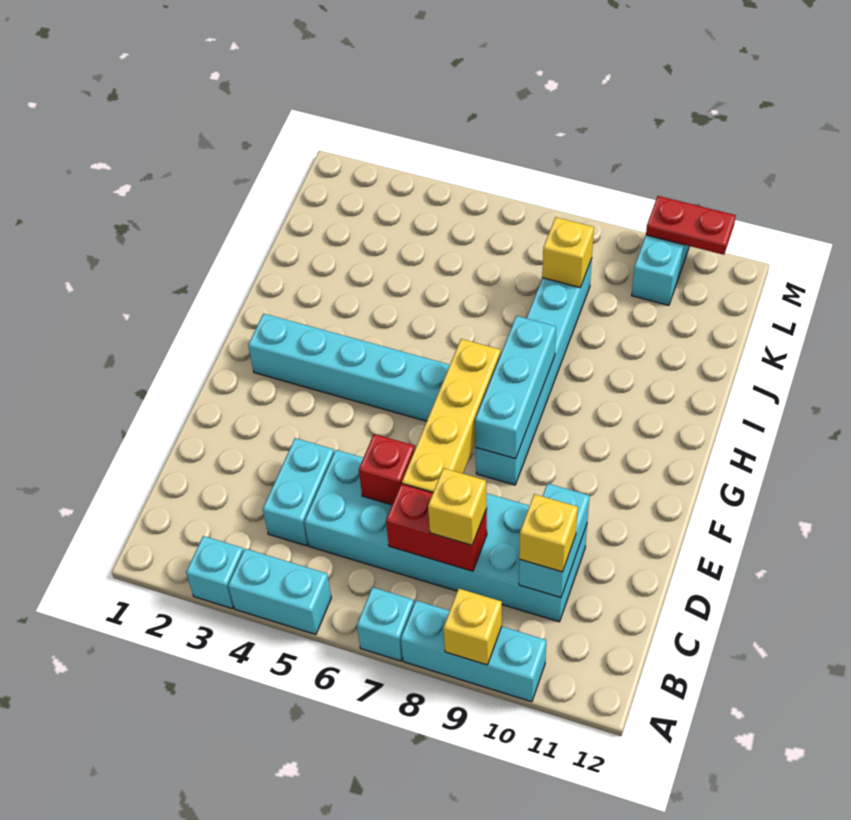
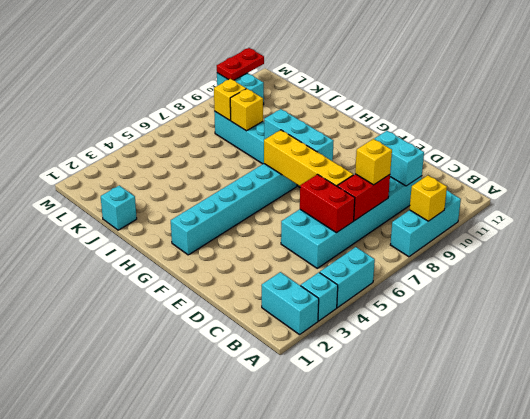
cyan 1x1 brick [357,587,414,661] -> cyan 1x1 brick moved to [101,185,137,230]
cyan 1x2 brick [263,438,334,546] -> cyan 1x2 brick moved to [262,272,319,335]
yellow 1x1 brick [519,494,578,572] -> yellow 1x1 brick moved to [230,89,263,131]
red 1x1 brick [359,434,415,505] -> red 1x2 brick [300,174,355,233]

